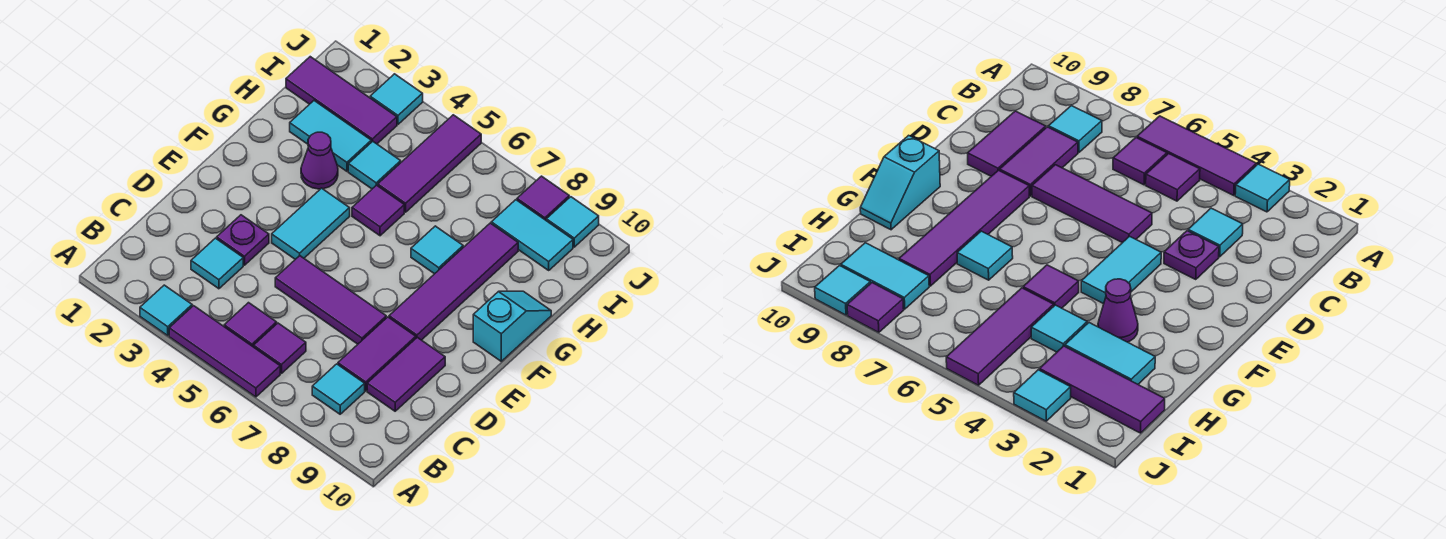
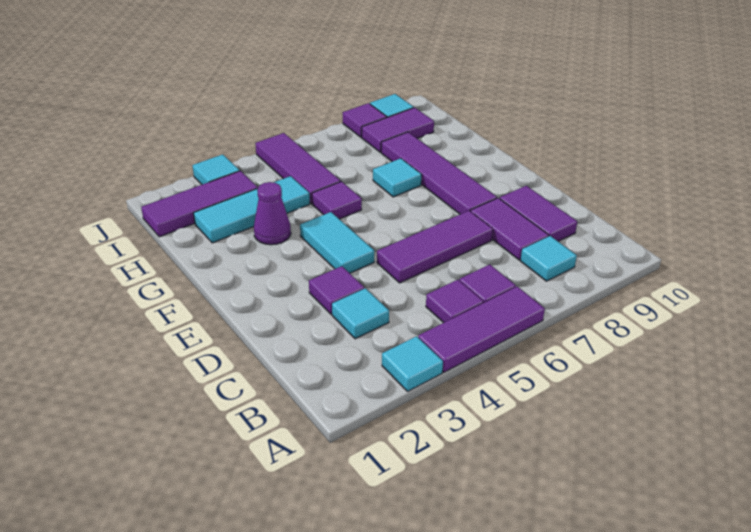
purple 1x1 plate [217,215,269,265] -> purple 1x1 tile [309,266,364,314]
cyan 1x2 slope [473,291,551,361] -> none
cyan 1x2 tile [491,200,573,270] -> purple 1x2 tile [362,108,434,152]

